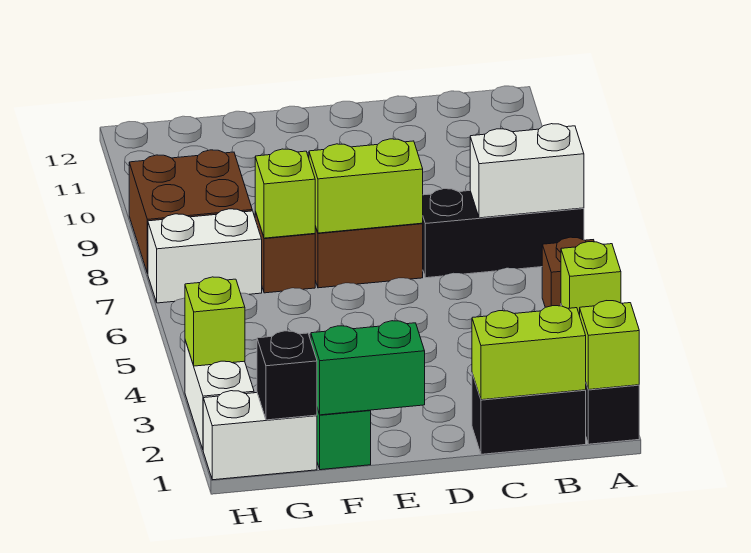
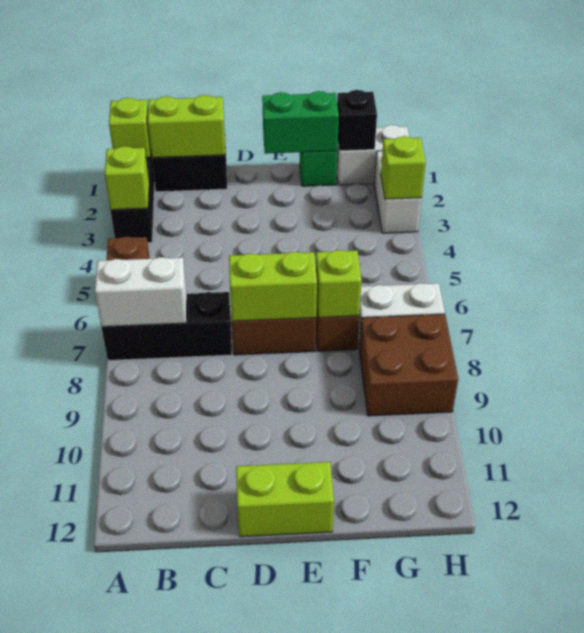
none -> lime 1x2 brick [236,462,334,537]

